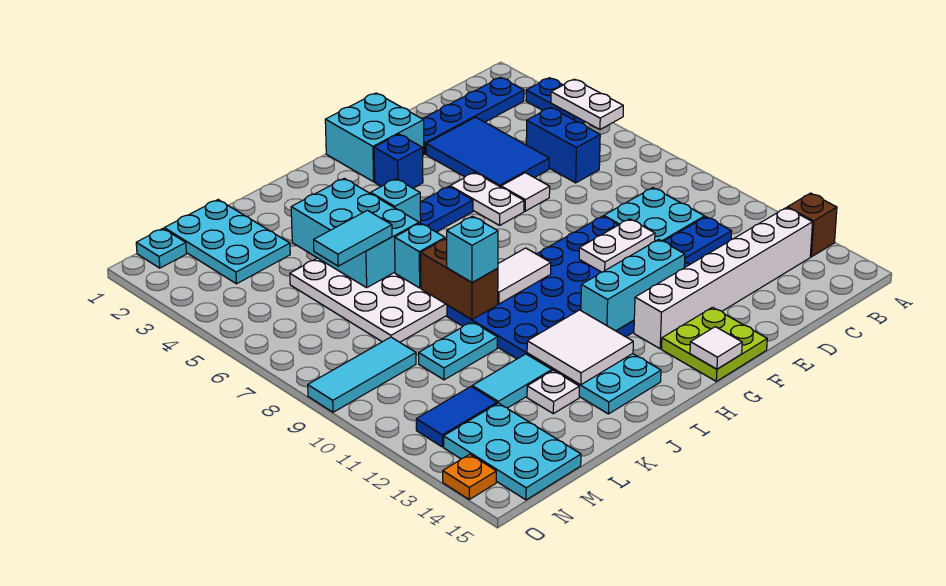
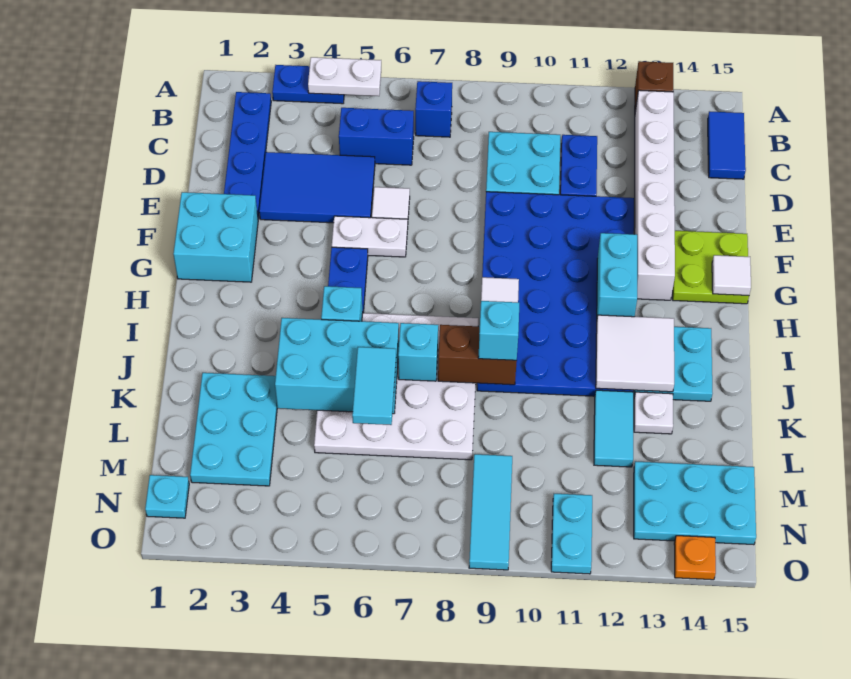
white 1x2 plate [579,219,655,272] -> none
cyan 1x3 brick [581,239,685,331] -> cyan 1x2 brick [597,233,637,317]
blue 1x1 brick [374,134,423,188] -> blue 1x1 brick moved to [415,81,452,137]
cyan 1x2 plate [419,322,498,380] -> cyan 1x2 plate moved to [551,494,592,574]
cyan 2x3 plate [164,200,290,284] -> cyan 2x3 plate turned to [190,373,277,486]
blue 1x2 tile [416,387,497,447] -> blue 1x2 tile moved to [708,111,746,179]

